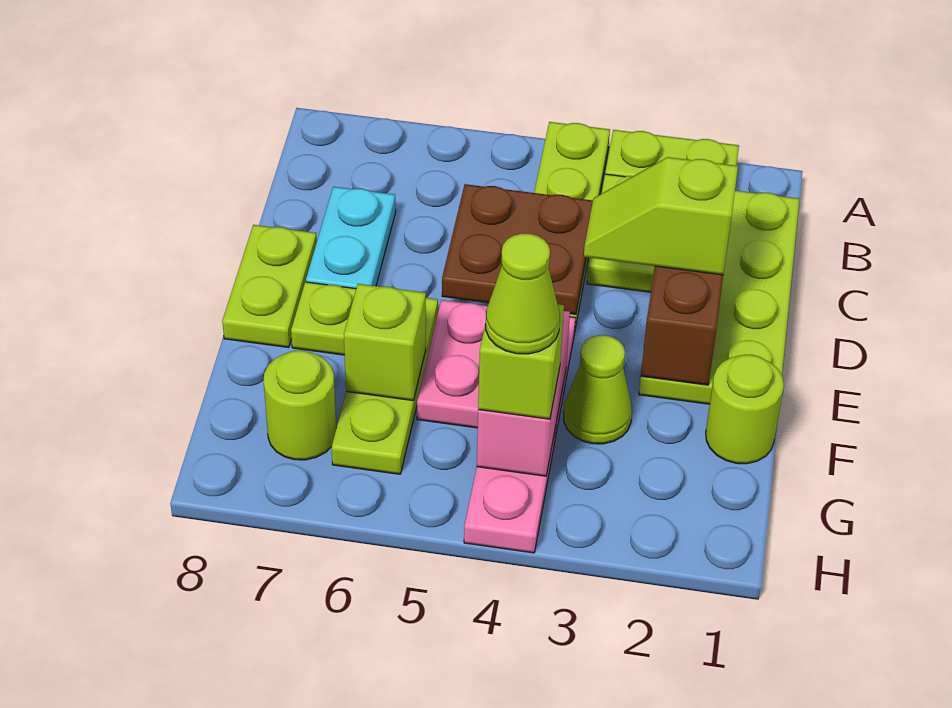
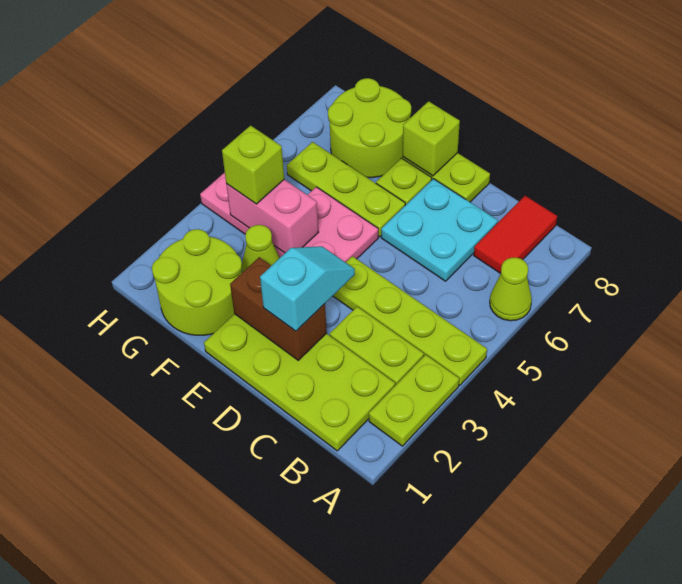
none -> red 1x2 tile [474,196,557,274]
brown 2x2 plate [442,184,593,314] -> none
cyan 1x2 plate [306,187,396,289] -> cyan 2x2 plate [381,179,498,281]
lime 1x2 slope [584,157,738,275] -> cyan 1x2 slope [260,246,355,331]
lime 1x1 round brick [706,355,784,464] -> lime 2x2 round brick [152,229,242,335]
lime 1x1 brick [344,284,426,401] -> lime 1x1 brick moved to [403,101,460,176]
lime 1x1 cone [486,234,560,354] -> lime 1x1 cone moved to [490,258,532,321]
lime 1x1 round brick [264,351,336,460] -> lime 2x2 round brick [328,78,411,178]

